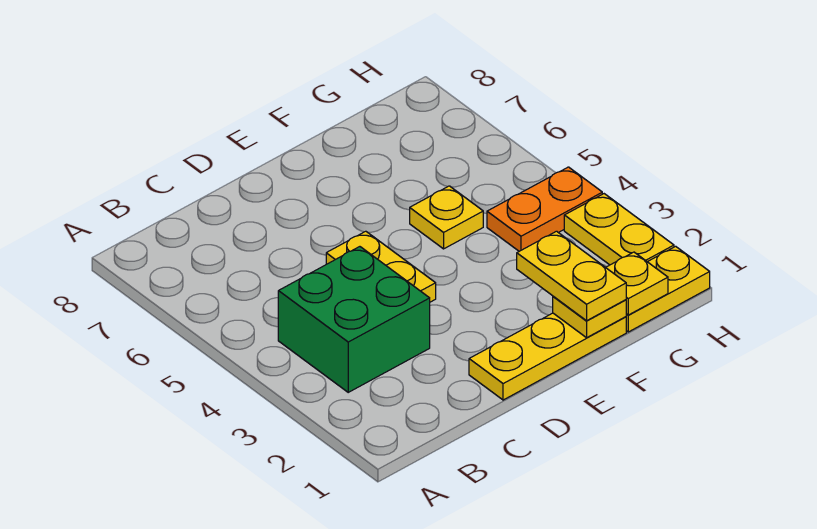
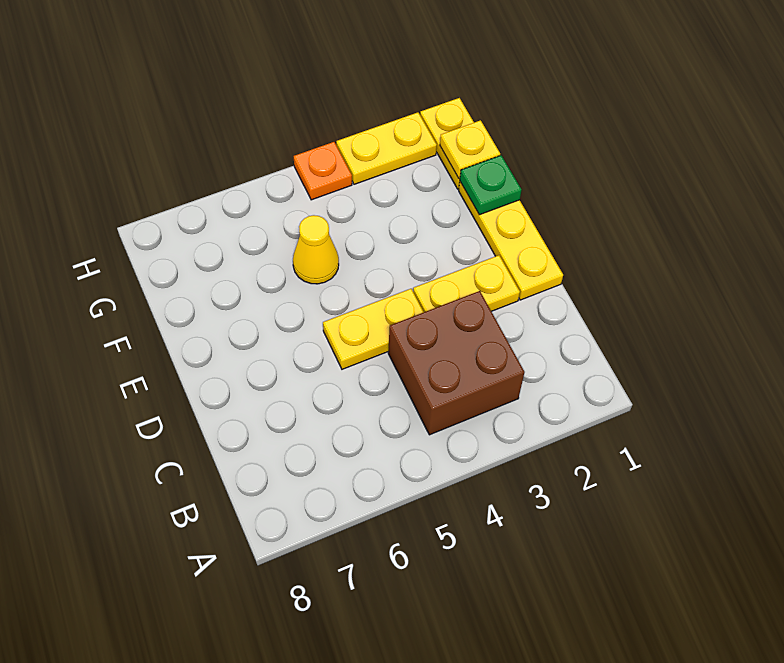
green 2x2 brick [278,247,430,392] -> brown 2x2 brick [388,291,525,435]
yellow 1x1 plate [553,296,626,338] -> green 1x1 plate [460,156,521,215]
yellow 1x2 plate [517,231,626,321] -> yellow 1x2 plate moved to [413,255,520,312]
yellow 1x1 plate [410,186,483,249] -> yellow 1x1 cone [293,215,339,284]
orange 1x2 plate [487,167,602,251] -> orange 1x1 plate [294,142,352,200]

